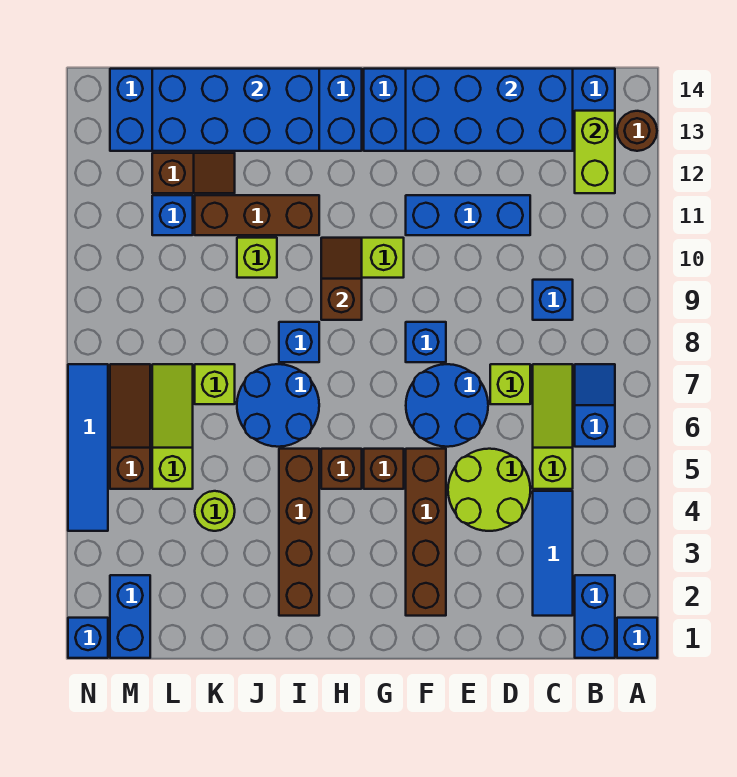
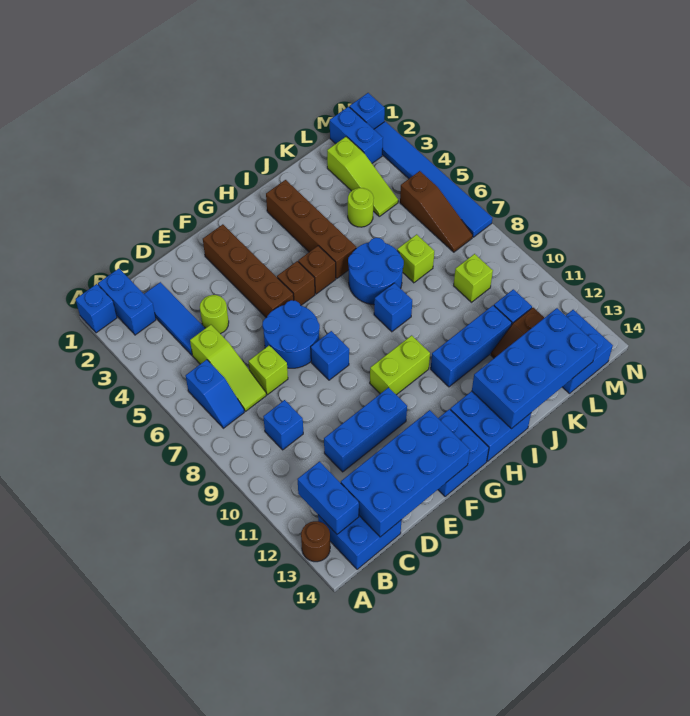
lime 1x2 brick [575,111,615,193] -> blue 1x2 brick [298,462,359,534]
lime 2x2 round brick [448,449,530,531] -> lime 1x1 round brick [200,295,229,334]
brown 1x2 slope [321,238,362,320] -> none
brown 1x3 brick [195,195,319,235] -> blue 1x3 brick [431,305,512,387]
lime 1x1 brick [237,238,277,278] -> lime 1x1 brick moved to [454,254,493,302]
lime 1x3 slope [152,364,193,489] -> lime 1x3 slope moved to [327,137,398,216]
blue 1x4 tile [68,364,108,531] -> blue 1x6 tile [374,122,492,237]

